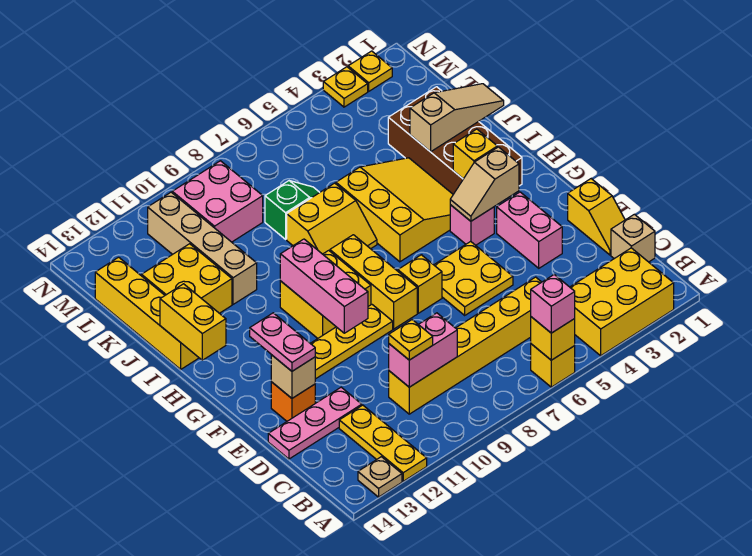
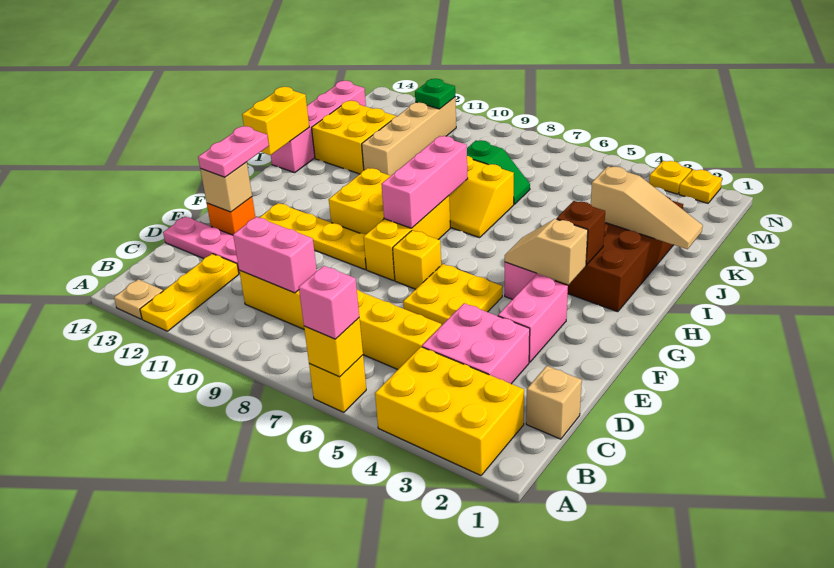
yellow 1x1 plate [389,320,433,360] -> none
yellow 1x2 slope [568,179,625,255] -> none
pink 1x3 brick [280,239,368,333] -> pink 1x3 brick moved to [381,136,468,228]
yellow 1x1 brick [453,129,497,179] -> brown 1x1 brick [557,201,605,265]
yellow 3x3 slope [336,158,453,262] -> none
yellow 1x4 brick [95,257,199,369] -> pink 1x4 brick [271,81,366,173]
pink 2x2 brick [172,161,263,242] -> pink 2x2 brick moved to [422,303,530,384]
none -> green 1x1 plate [415,79,455,109]

